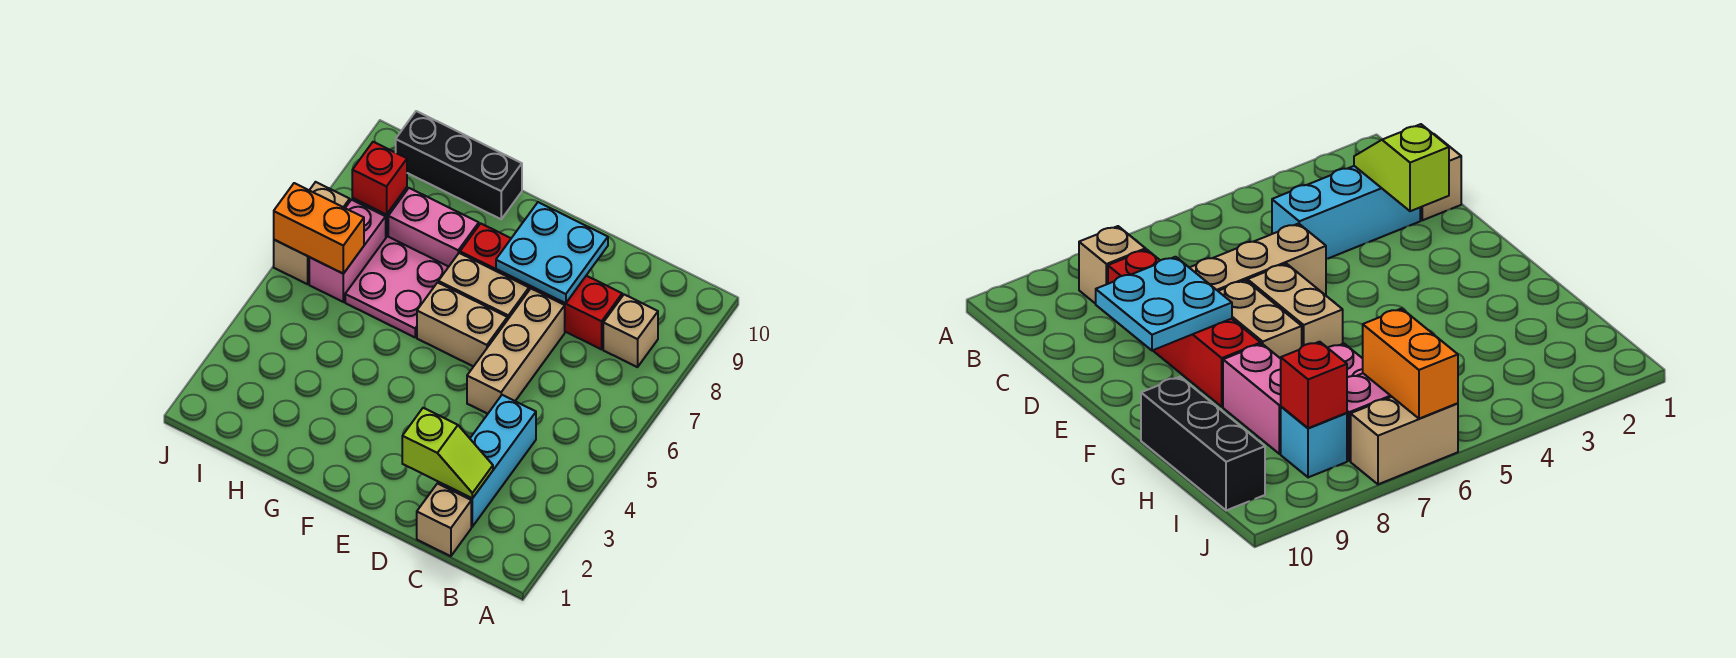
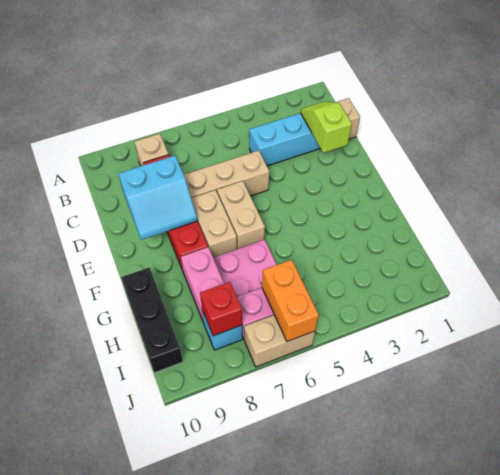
cyan 2x2 plate [496,202,608,303] -> cyan 2x2 slope [118,156,197,240]

